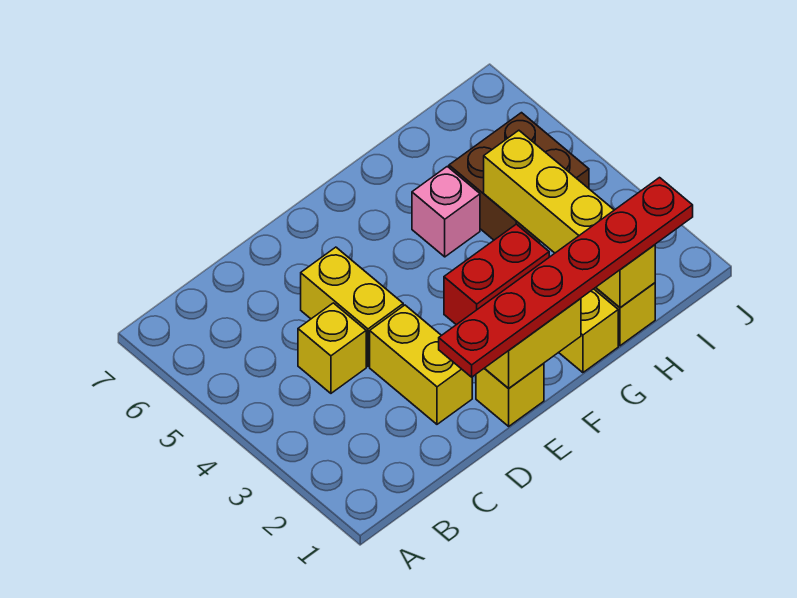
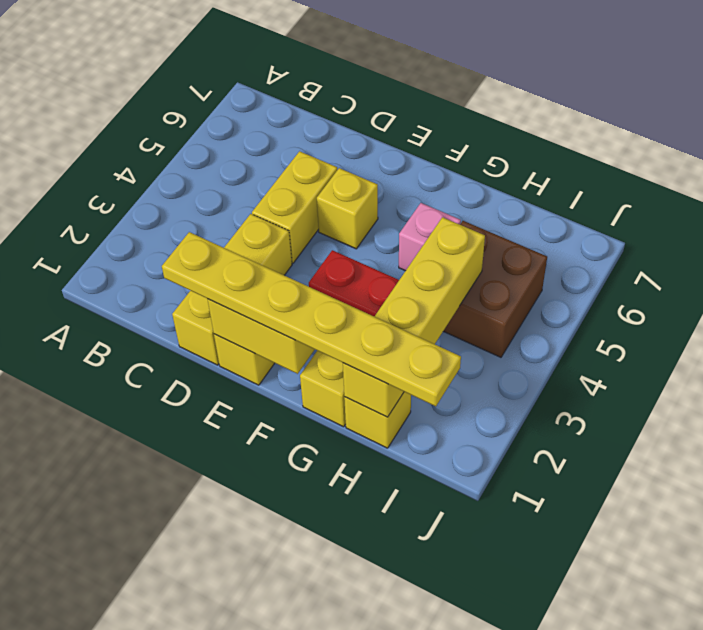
yellow 1x1 brick [298,303,366,393] -> yellow 1x1 brick moved to [317,168,378,249]
red 1x6 plate [439,178,693,377] -> yellow 1x6 plate [162,232,461,407]
yellow 1x2 brick [370,305,472,424] -> yellow 1x3 brick [172,214,292,365]

